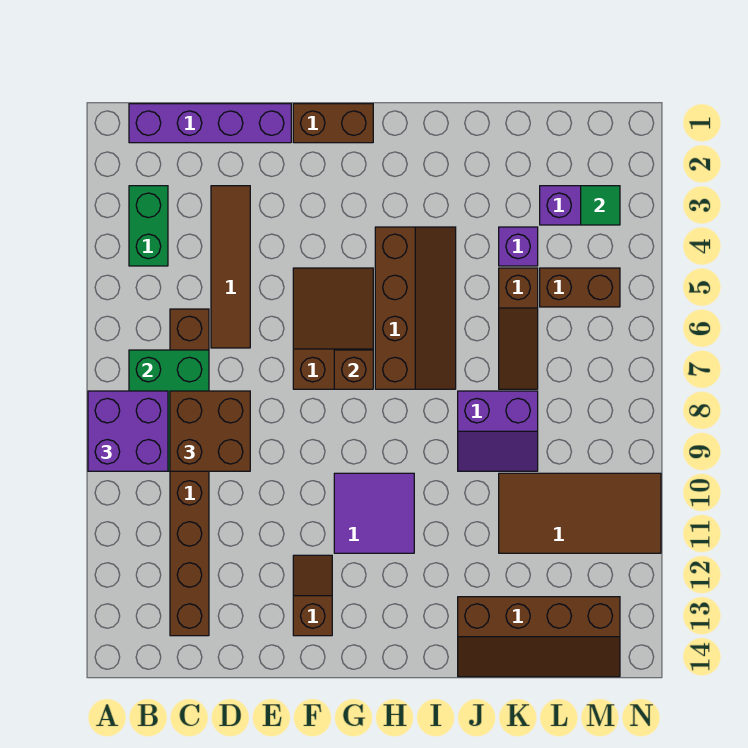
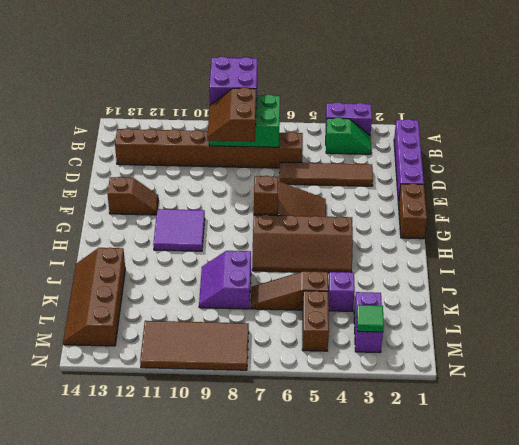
none -> purple 1x2 brick [326,102,372,135]
green 1x2 brick [129,186,168,266] -> green 1x2 slope [326,118,371,154]
brown 2x2 brick [170,391,250,471] -> brown 2x2 slope [207,87,256,142]
brown 2x4 tile [499,473,661,553] -> brown 2x4 tile turned to [140,321,249,370]

